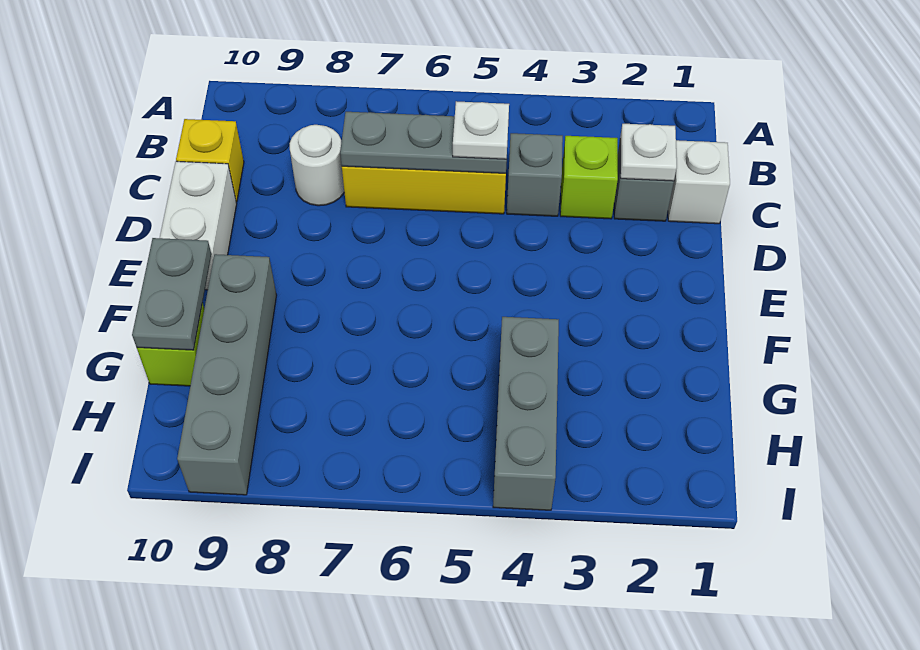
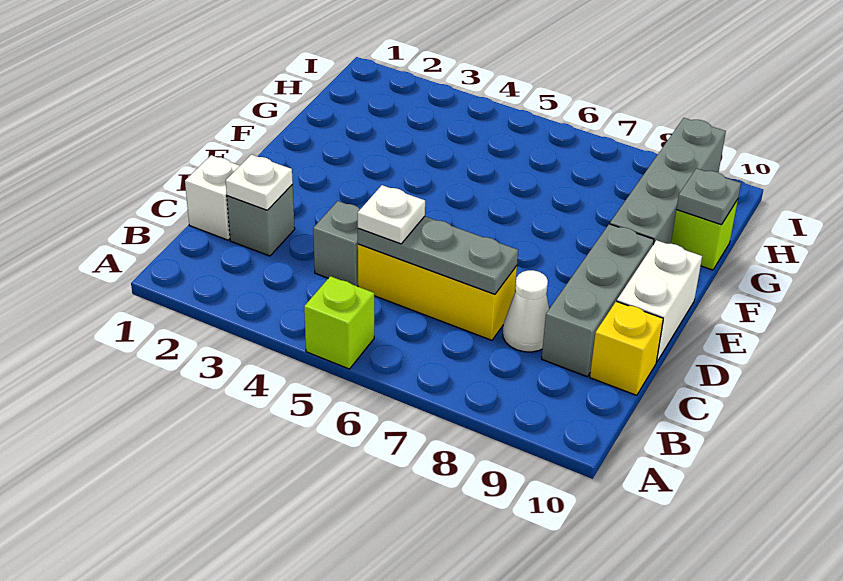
lime 1x1 brick [560,136,618,219] -> lime 1x1 brick moved to [304,276,374,369]
white 1x1 round brick [290,125,344,206] -> white 1x1 cone [503,270,549,352]
grey 1x2 plate [132,238,211,350] -> grey 1x1 plate [676,168,741,225]
grey 1x3 brick [493,317,559,510] -> grey 1x3 brick moved to [542,224,654,377]

